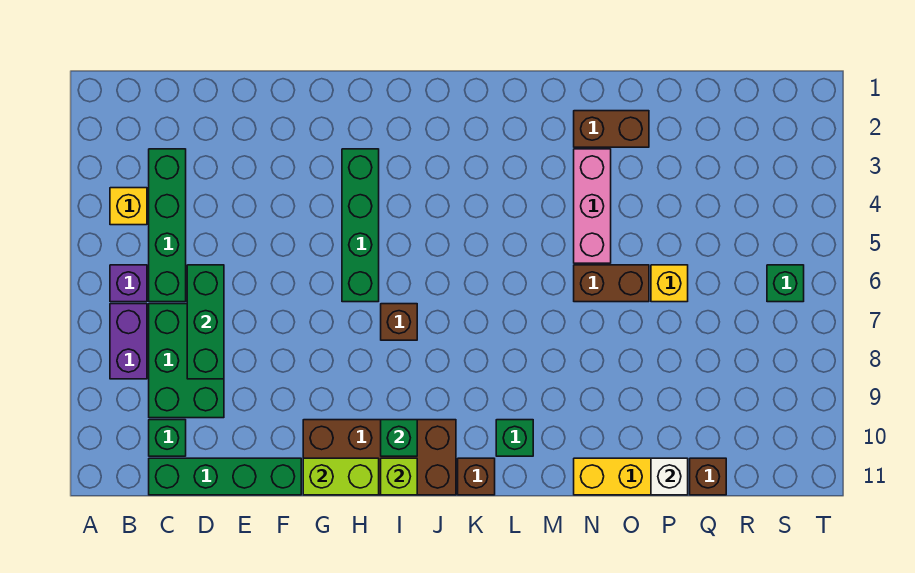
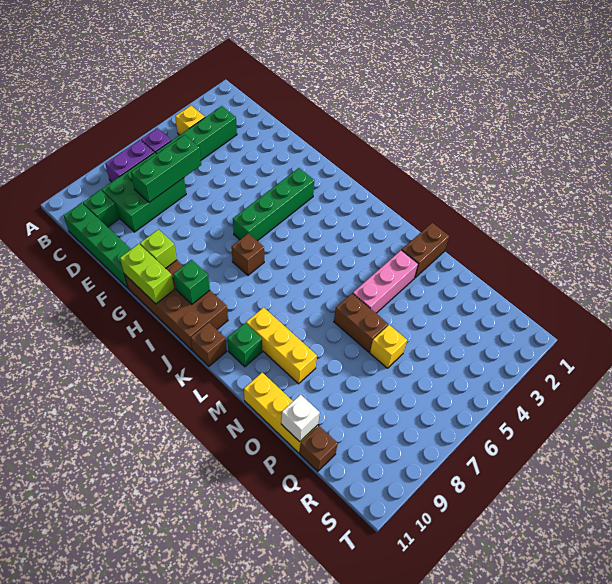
lime 1x1 brick [381,458,417,495] -> lime 1x1 brick moved to [140,229,177,269]
none -> yellow 1x3 brick [246,307,317,384]
brown 1x2 brick [574,111,649,147] -> brown 1x2 brick turned to [402,223,449,278]
green 1x1 brick [767,265,804,302] -> none

